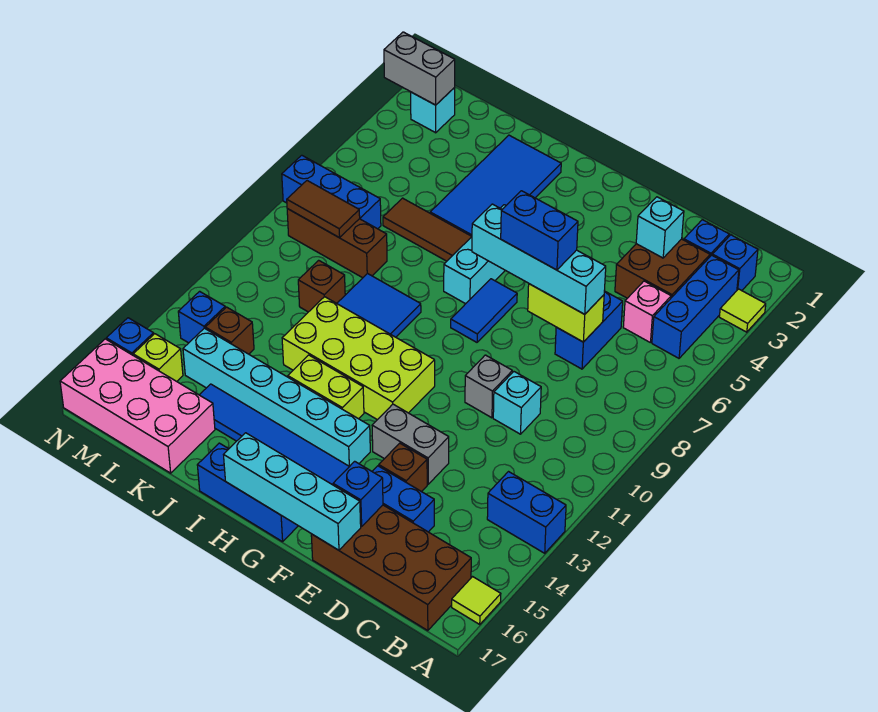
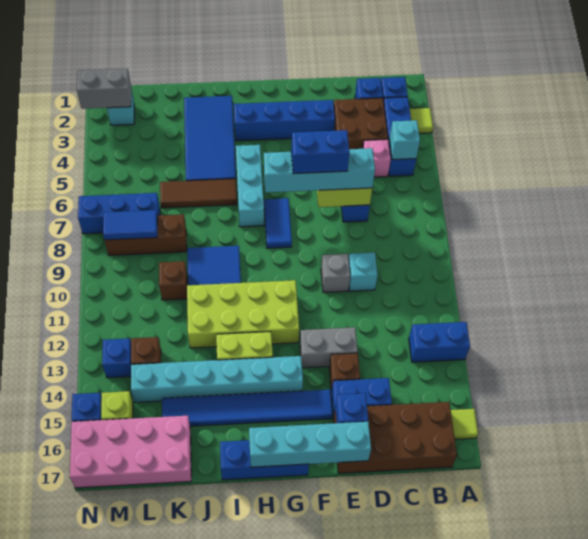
cyan 1x1 brick [636,197,684,258] -> cyan 1x1 brick moved to [389,120,420,160]
none -> blue 1x4 brick [234,100,335,141]
brown 1x2 tile [287,181,360,238] -> blue 1x2 tile [103,210,157,240]

